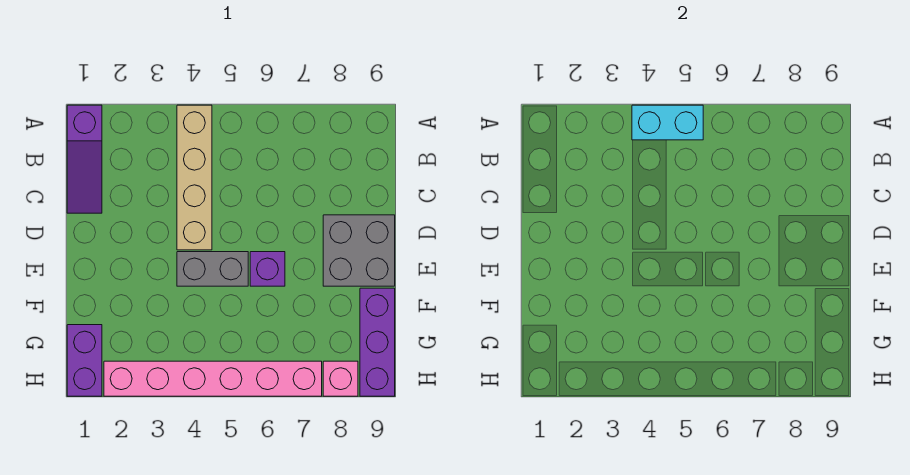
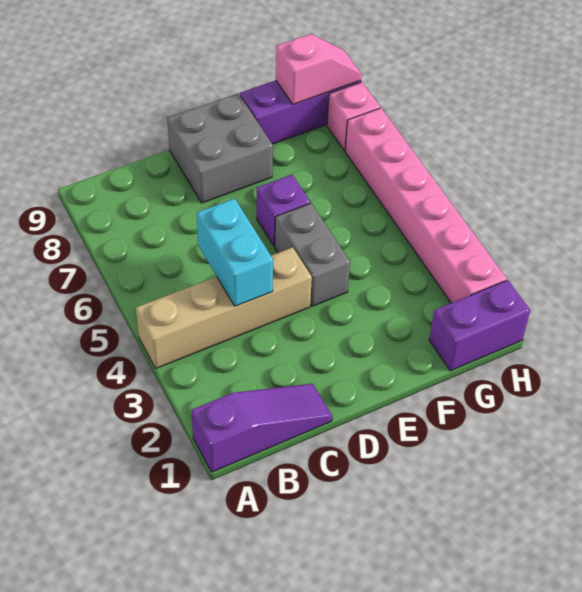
cyan 1x2 brick [632,105,703,140] -> cyan 1x2 brick moved to [197,198,273,306]
none -> pink 1x2 slope [276,34,362,104]

